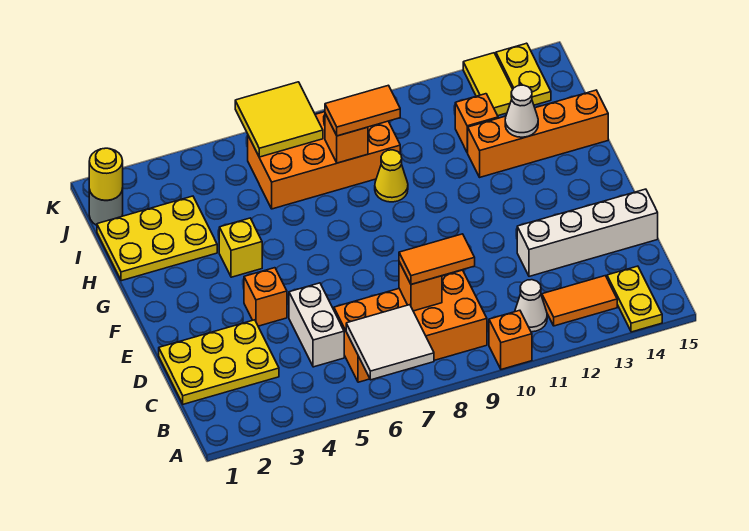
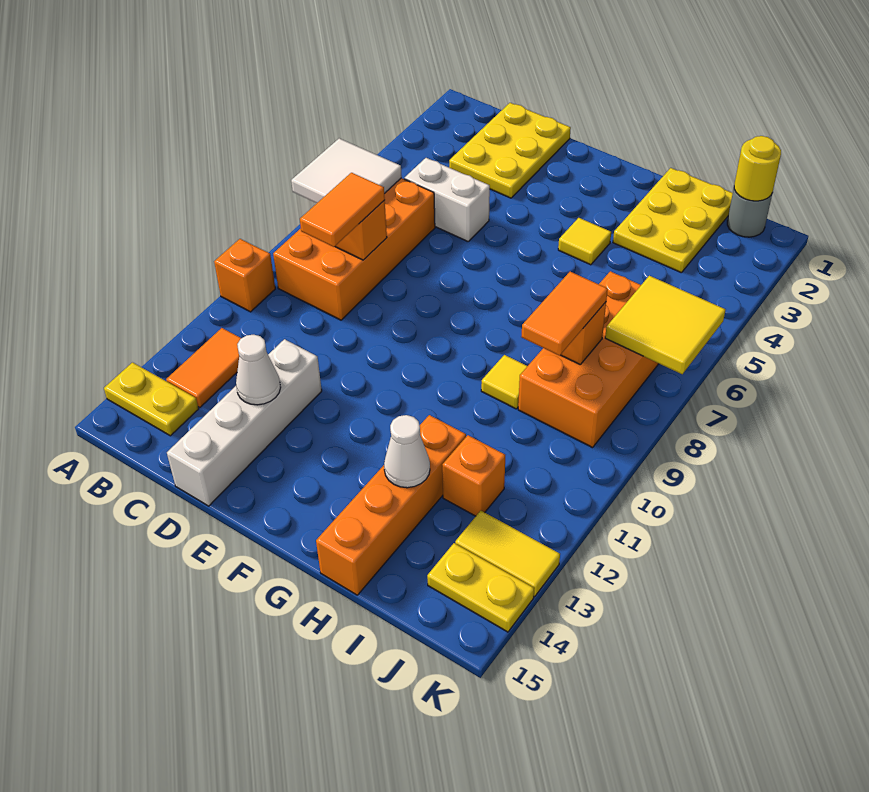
white 1x1 cone [515,280,547,332] -> white 1x1 cone moved to [236,335,281,405]
orange 1x1 brick [244,268,287,326] -> none
yellow 1x1 brick [219,218,262,277] -> yellow 1x1 tile [558,218,611,265]
yellow 1x1 cone [375,150,408,202] -> yellow 1x1 tile [481,355,527,409]

